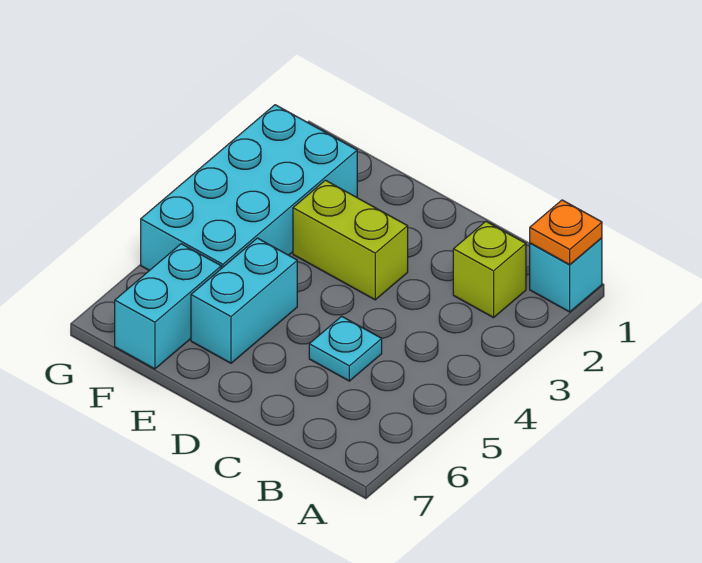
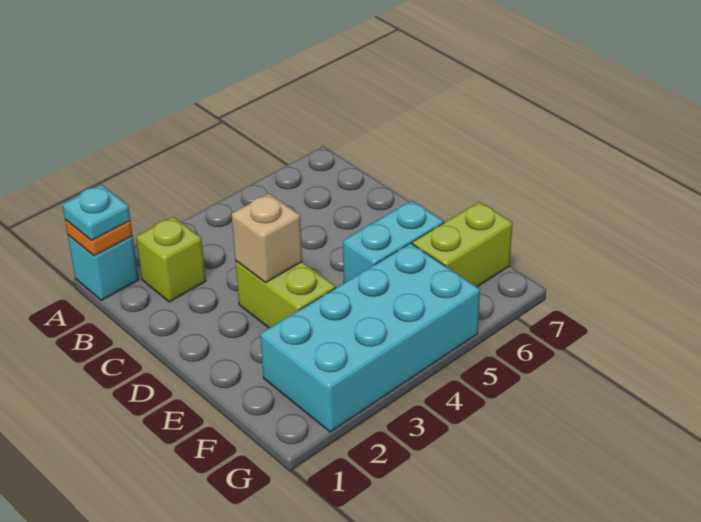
cyan 1x1 plate [309,316,382,381] -> cyan 1x1 plate moved to [62,185,130,240]
none -> tan 1x1 brick [231,193,302,283]
cyan 1x2 brick [115,244,221,369] -> lime 1x2 brick [412,202,513,287]

